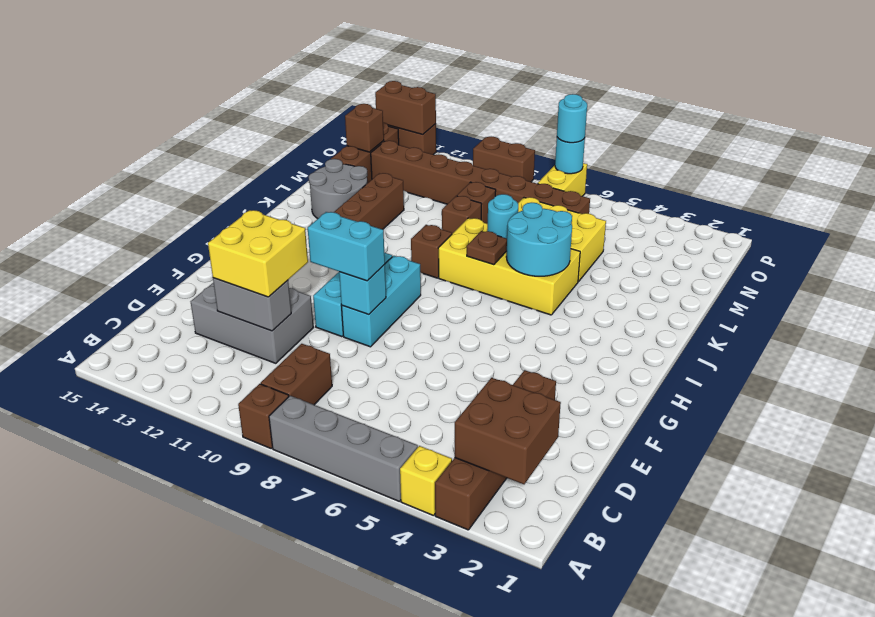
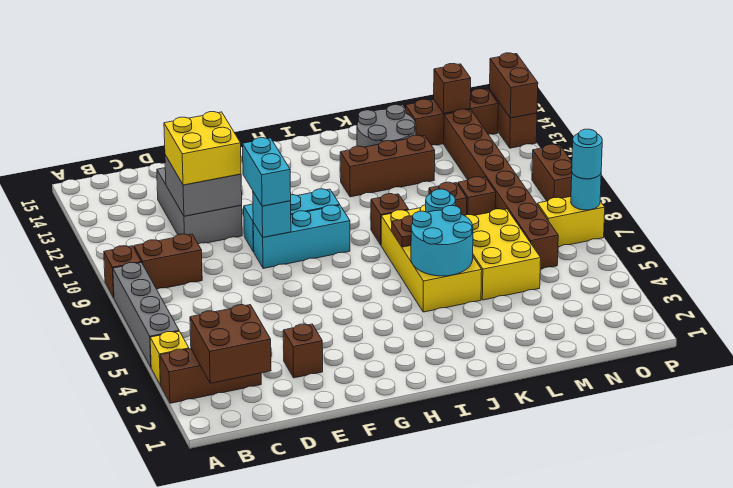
grey 1x2 brick [213,278,291,331] -> grey 2x2 brick [165,155,242,216]

